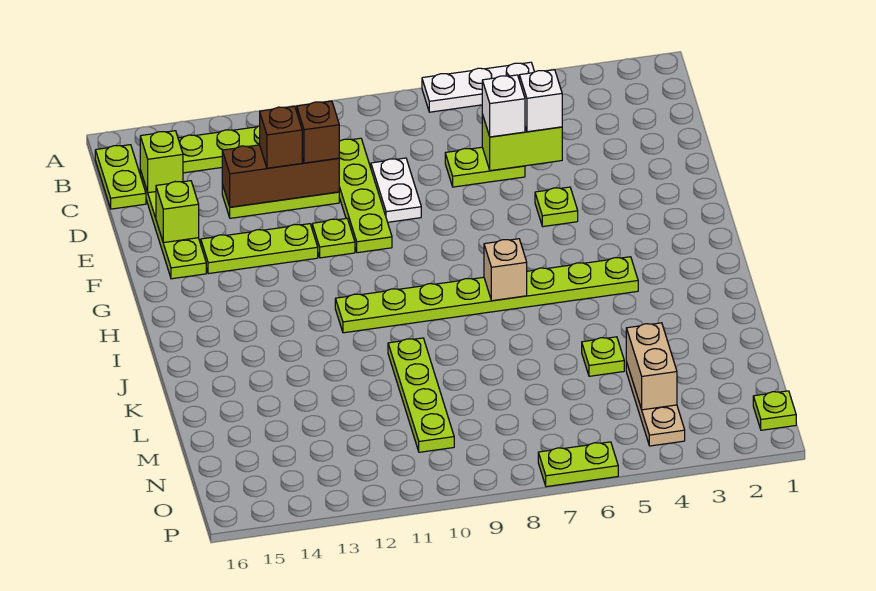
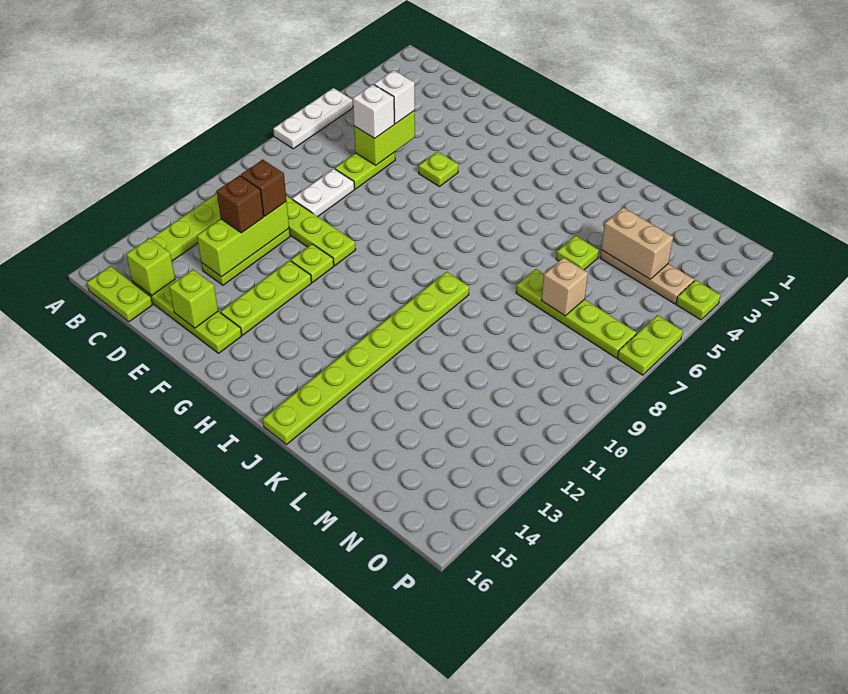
white 1x2 plate [371,158,421,222] -> white 1x2 plate turned to [292,169,354,217]
brown 1x3 brick [222,145,339,207] -> lime 1x3 brick [197,202,289,277]
lime 1x8 plate [335,257,638,333] -> lime 1x8 plate moved to [263,272,469,444]
tan 1x1 brick [484,239,527,301] -> tan 1x1 brick moved to [541,258,588,316]
lime 1x4 plate [388,338,454,452] -> lime 1x4 plate moved to [516,269,636,358]
lime 1x1 plate [753,391,796,430] -> lime 1x1 plate moved to [676,280,721,320]

